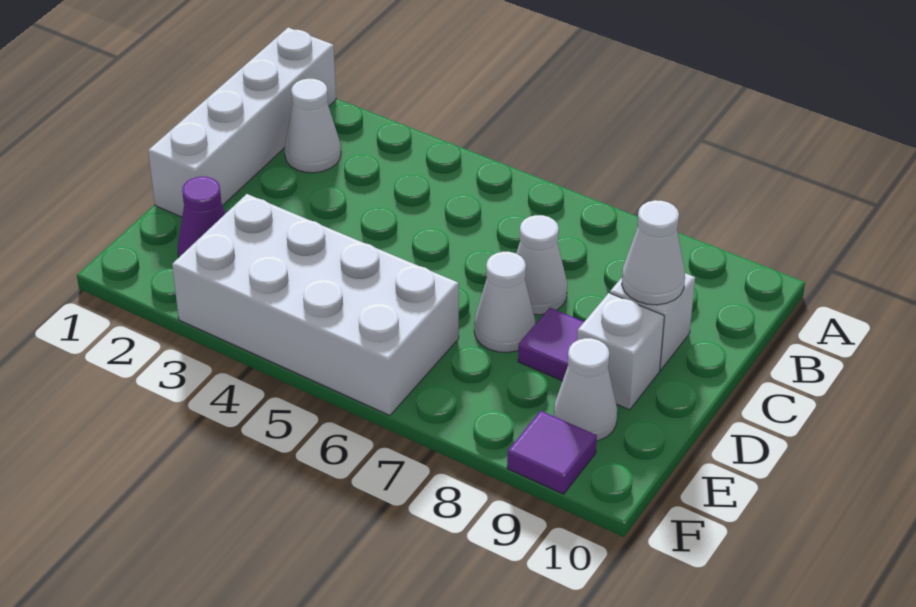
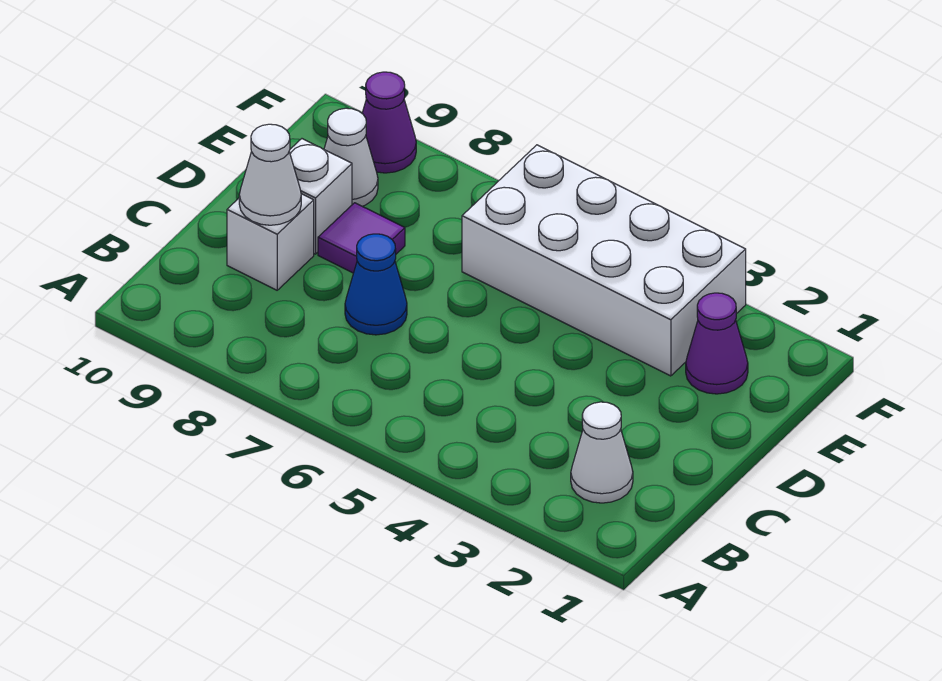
white 1x4 brick [148,27,336,217] -> none
white 1x1 cone [516,215,567,315] -> blue 1x1 cone [345,234,407,335]
white 1x1 cone [474,252,535,353] -> none
purple 1x1 tile [507,411,597,494] -> purple 1x1 cone [362,72,416,173]

